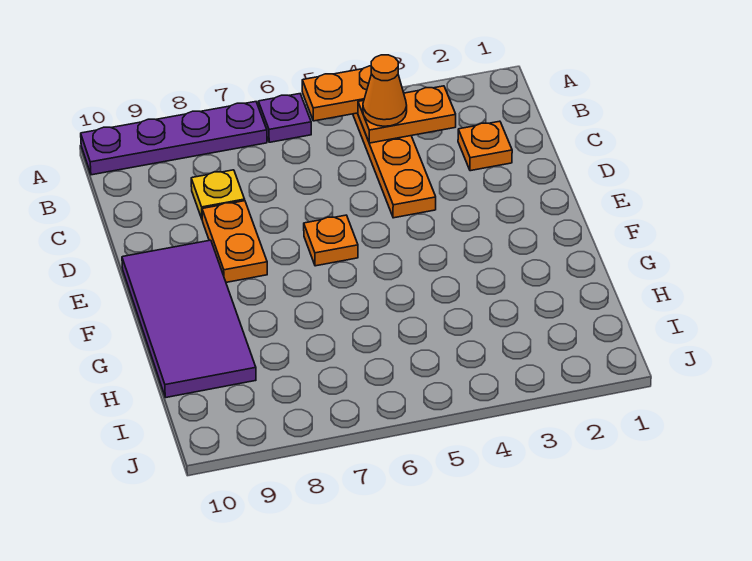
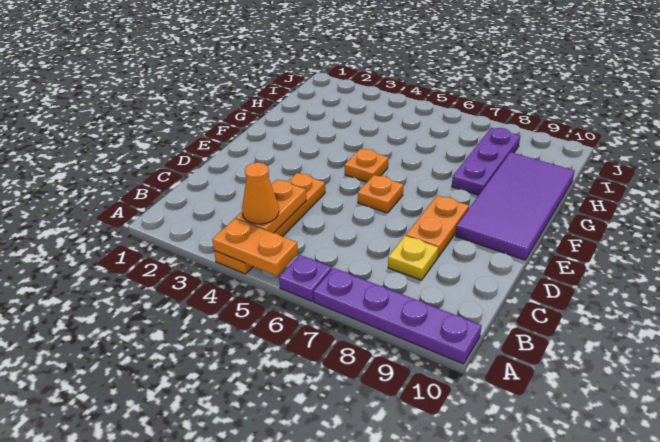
orange 1x2 plate [358,86,456,143] -> orange 1x2 plate turned to [236,179,306,233]
orange 1x1 plate [458,121,512,171] -> orange 1x1 plate moved to [345,149,388,182]
none -> purple 1x3 plate [452,128,520,195]

